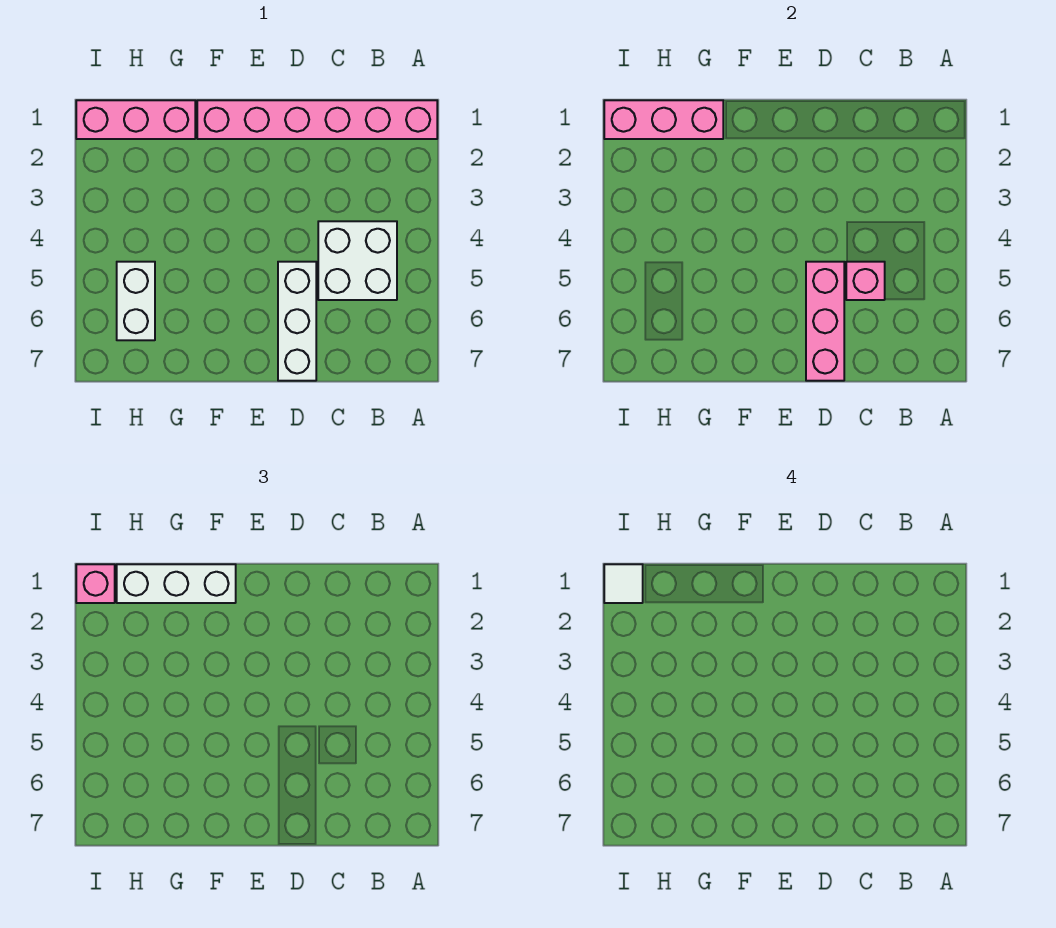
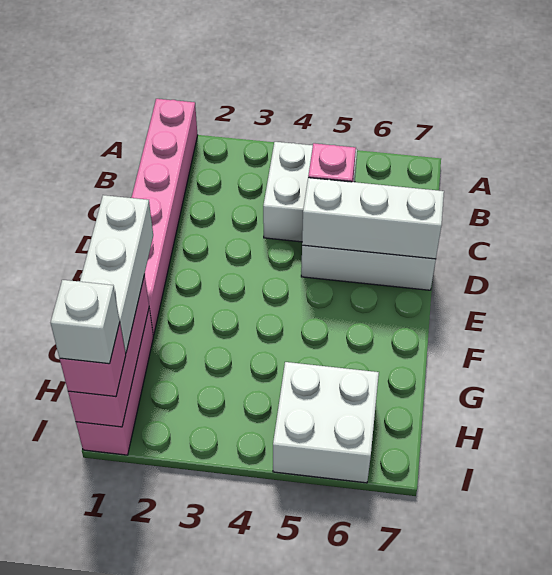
pink 1x3 brick [806,262,844,381] -> white 1x3 brick [302,178,444,259]
white 1x2 brick [117,262,155,340] -> white 2x2 brick [273,362,379,483]
white 1x1 tile [604,564,643,603] -> white 1x1 brick [51,280,120,364]

